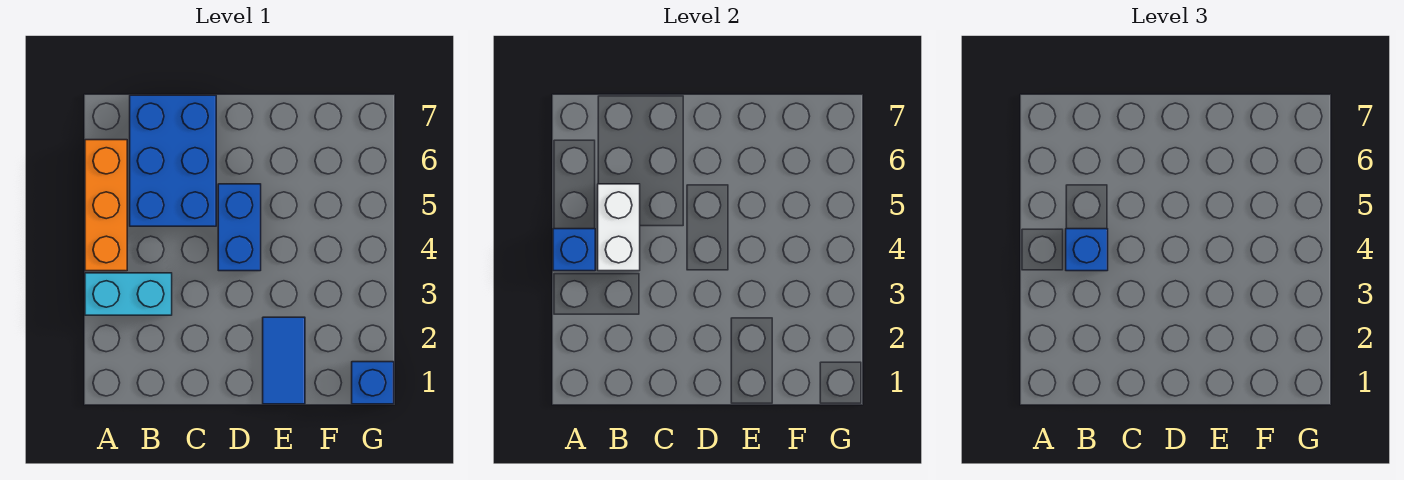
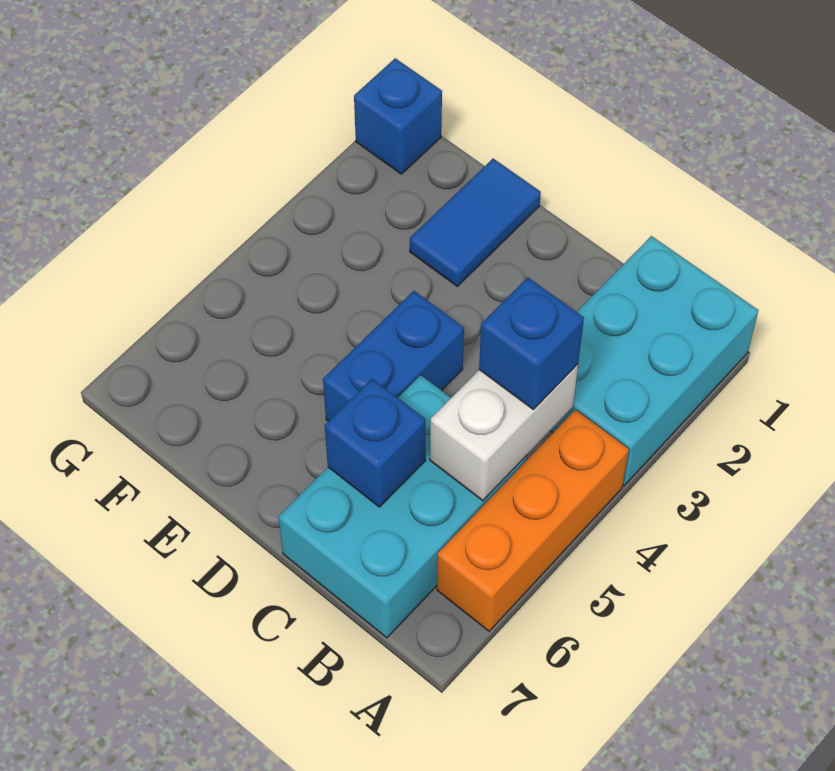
cyan 1x2 brick [85,273,172,315] -> cyan 2x3 brick [550,236,758,486]
blue 1x1 brick [553,229,595,271] -> blue 1x1 brick moved to [325,379,425,507]
blue 2x3 brick [130,95,216,226] -> cyan 2x3 brick [278,375,527,638]

